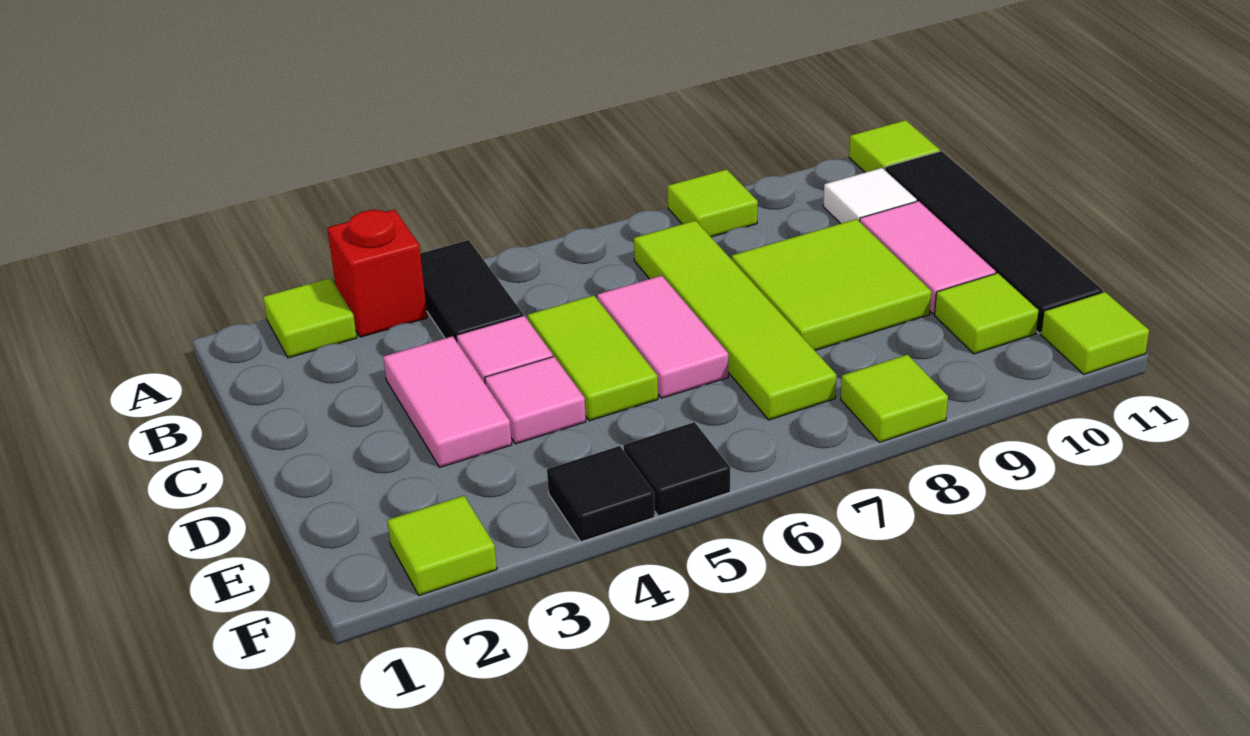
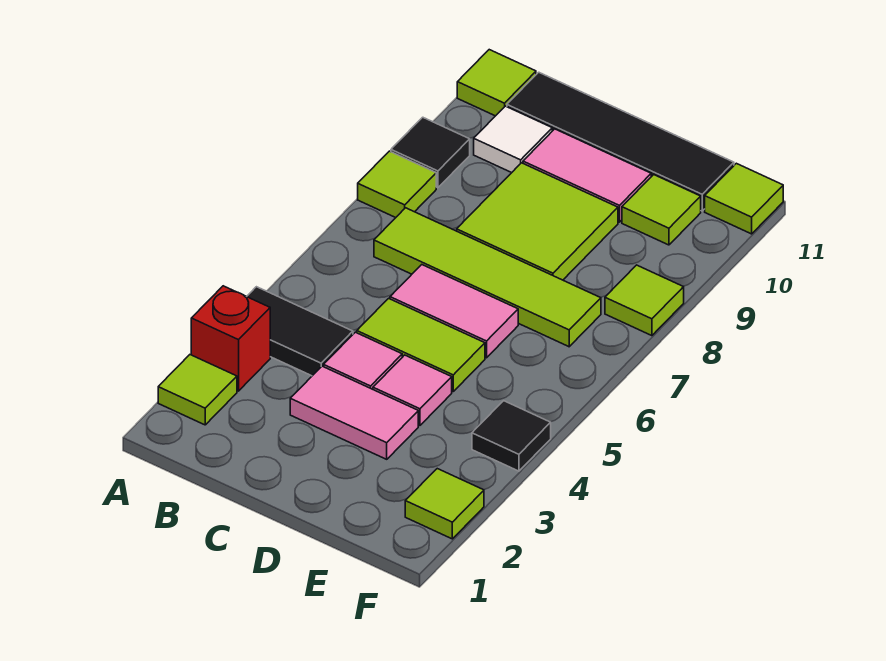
black 1x1 tile [624,422,730,516] -> black 1x1 tile moved to [391,117,470,188]

